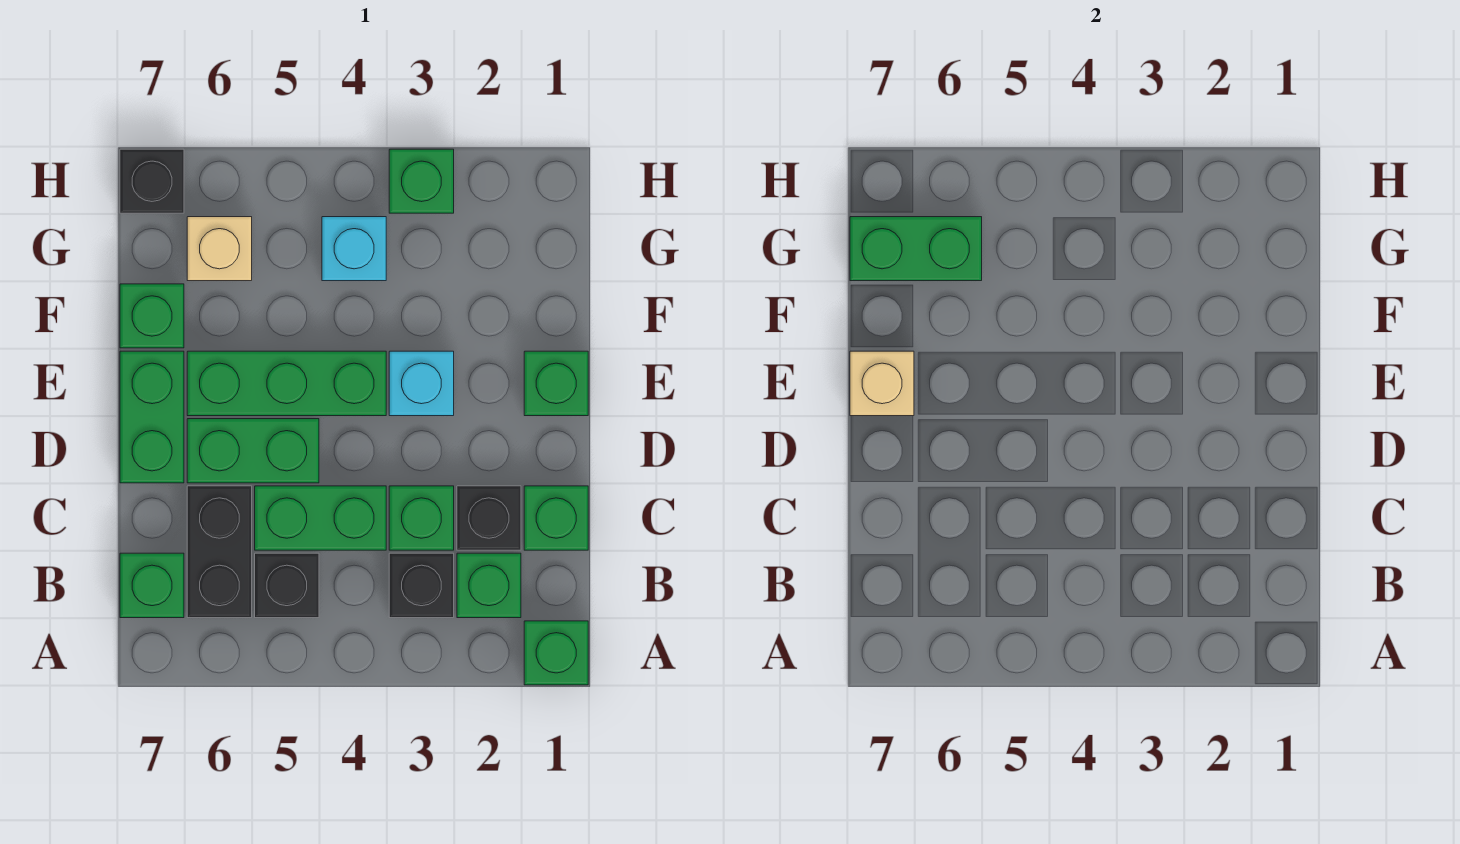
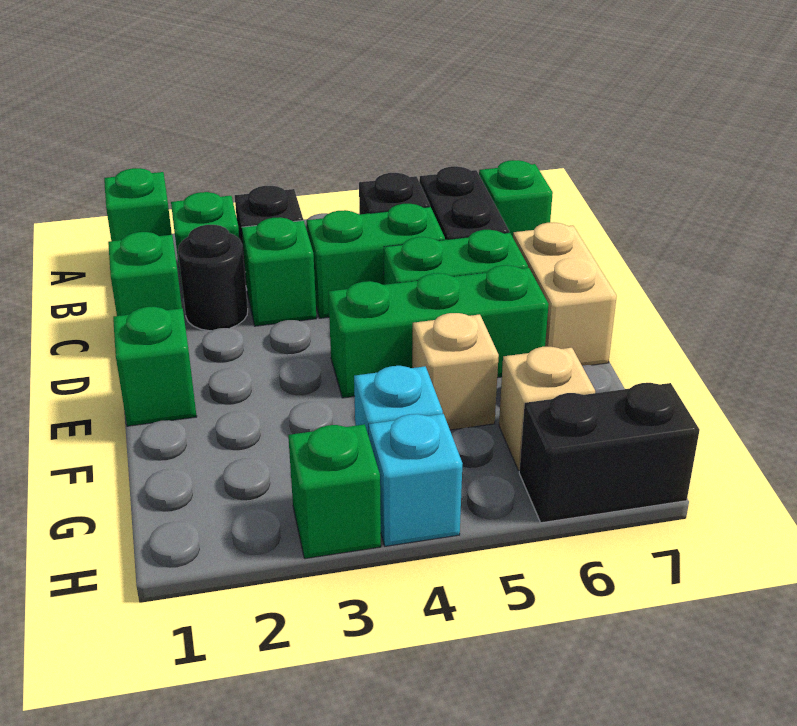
black 1x1 brick [457,486,521,550] -> black 1x1 round brick [178,225,248,331]
green 1x2 brick [120,351,184,483] -> tan 1x2 brick [513,222,617,365]
cyan 1x1 brick [389,351,454,416] -> cyan 1x1 brick moved to [369,414,463,546]
tan 1x1 brick [850,351,914,416] -> tan 1x1 brick moved to [412,313,499,430]
green 1x1 brick [120,284,184,348] -> none
green 1x2 brick [850,217,982,281] -> none
black 1x1 brick [120,149,184,213] -> black 1x2 brick [519,383,700,523]

